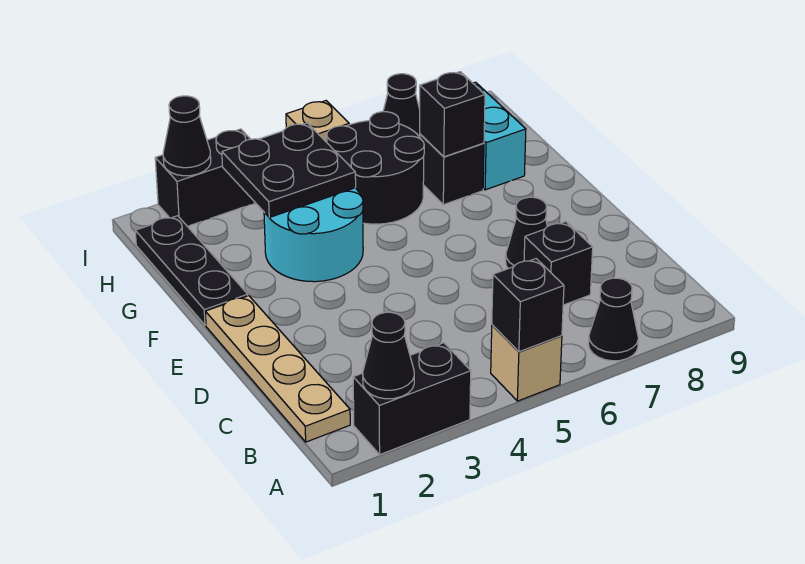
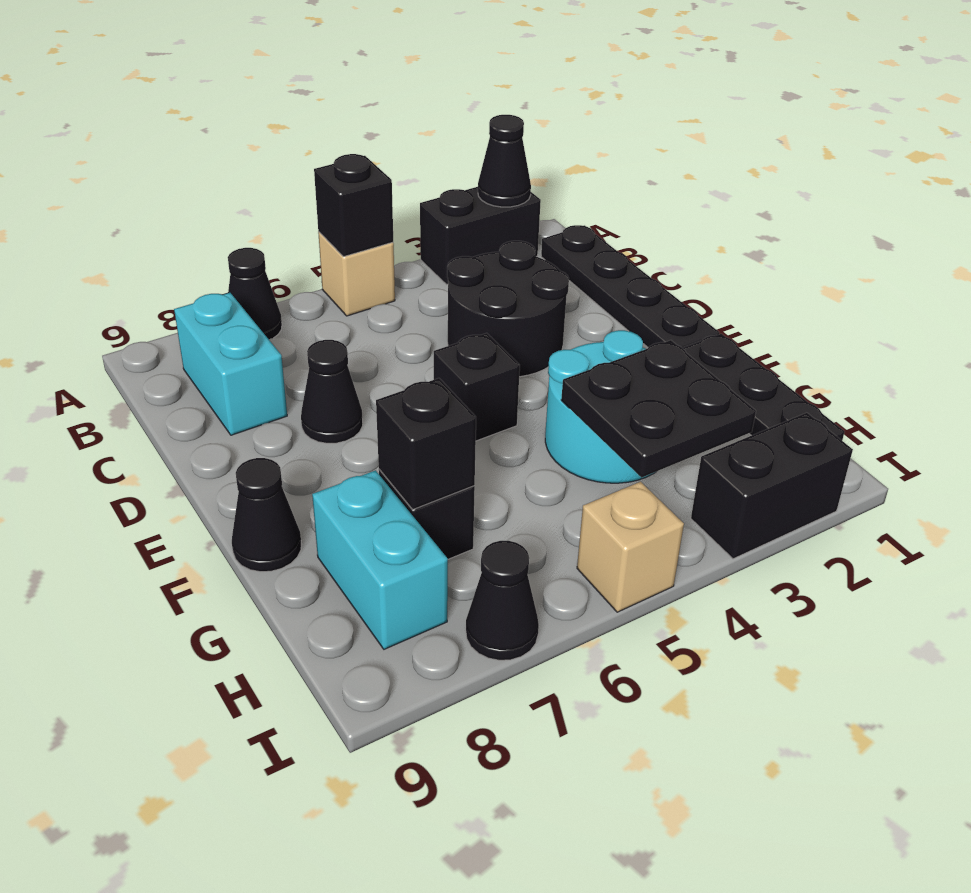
tan 1x4 plate [205,296,350,442] -> black 1x4 plate [541,225,719,348]
none -> cyan 1x2 brick [174,293,287,435]
black 1x1 brick [524,222,593,305] -> black 1x1 brick moved to [434,333,520,441]
black 2x2 round brick [327,112,424,224] -> black 2x2 round brick moved to [447,241,569,377]
black 1x1 cone [163,96,211,176] -> black 1x1 cone moved to [232,458,301,572]

